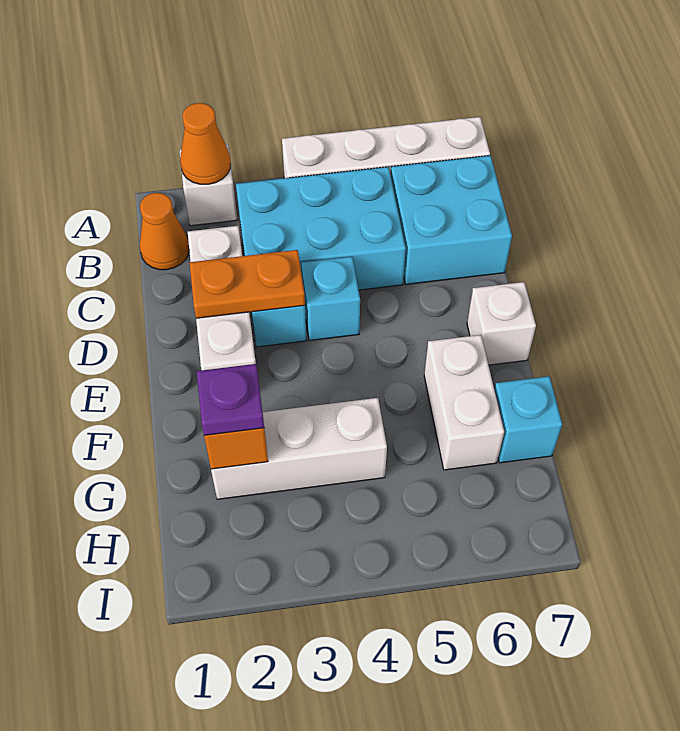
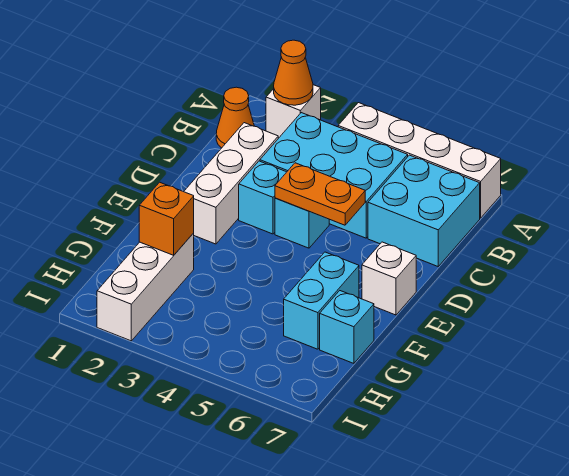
orange 1x2 plate [190,250,305,318] -> orange 1x2 plate moved to [275,163,365,225]
white 1x2 brick [424,335,504,470] -> cyan 1x2 brick [284,252,359,349]
white 1x3 brick [211,398,387,499] -> white 1x3 brick turned to [97,233,194,341]
purple 1x1 plate [197,364,264,435] -> none

